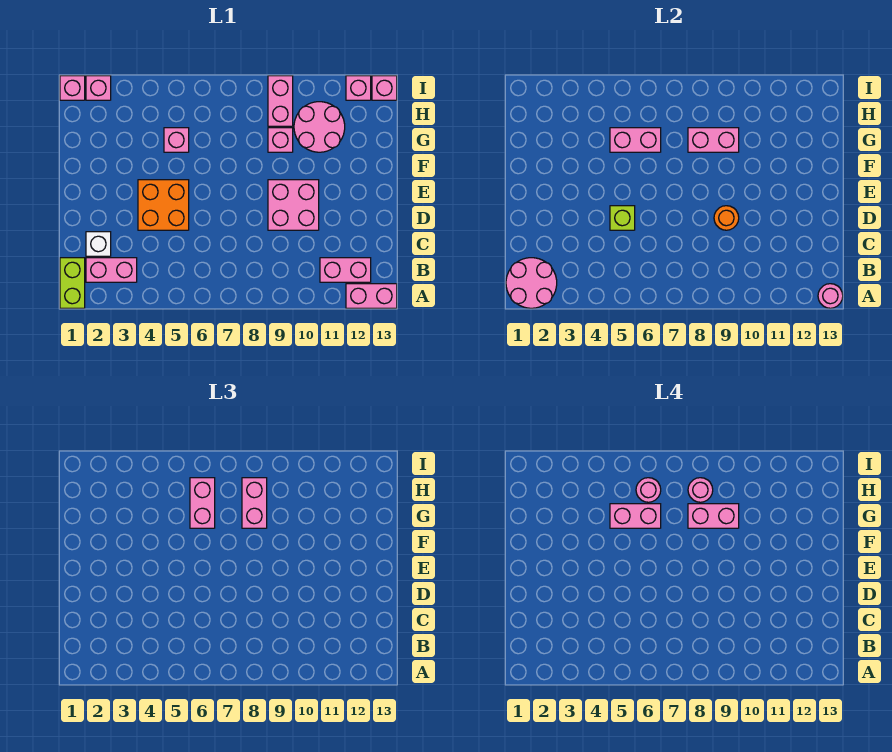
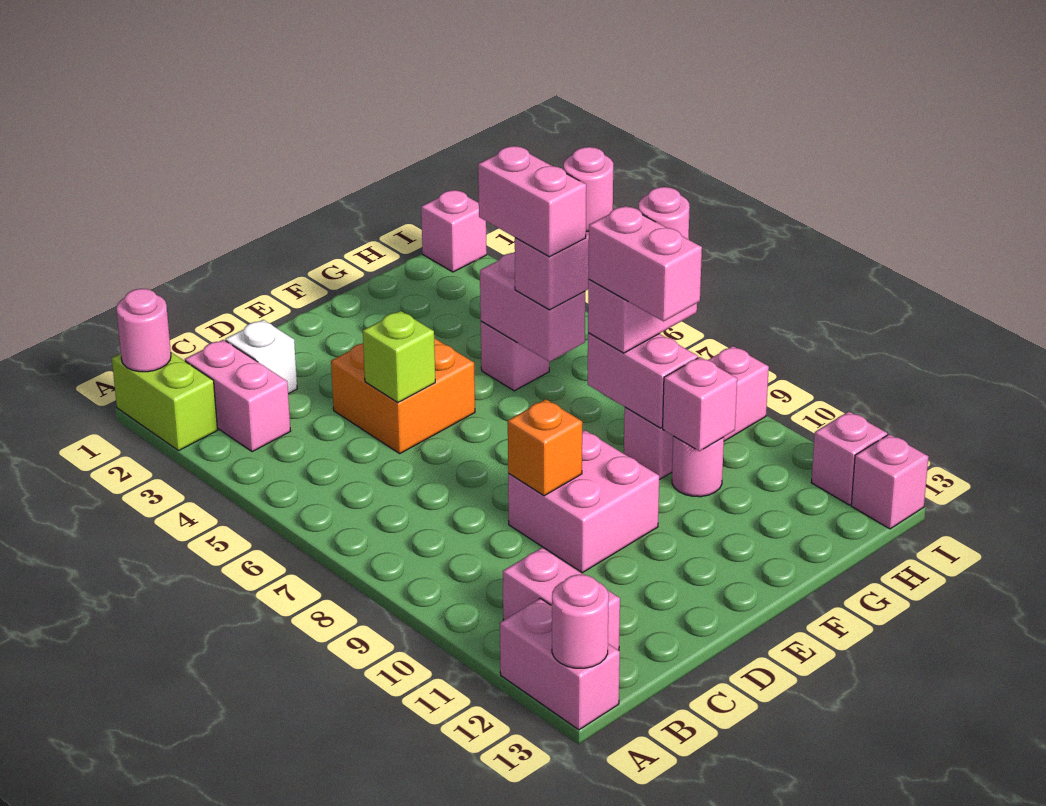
lime 1x2 brick [60,258,85,308] -> lime 1x2 brick turned to [112,352,217,451]
pink 2x2 round brick [506,258,557,308] -> pink 1x1 round brick [116,289,171,372]
orange 1x1 round brick [714,206,739,230] -> orange 1x1 brick [508,399,582,496]
pink 2x2 round brick [294,102,345,152] -> pink 1x1 round brick [672,436,724,497]
pink 1x1 brick [86,76,111,100] -> pink 1x1 brick moved to [662,357,737,451]

